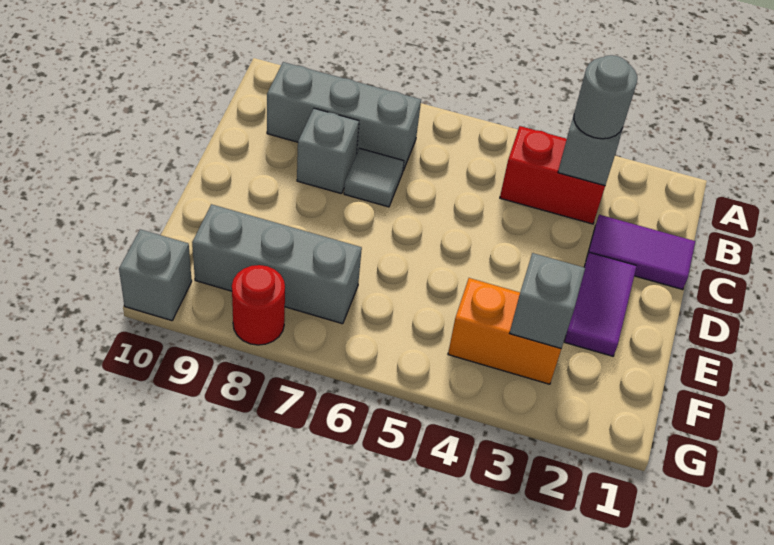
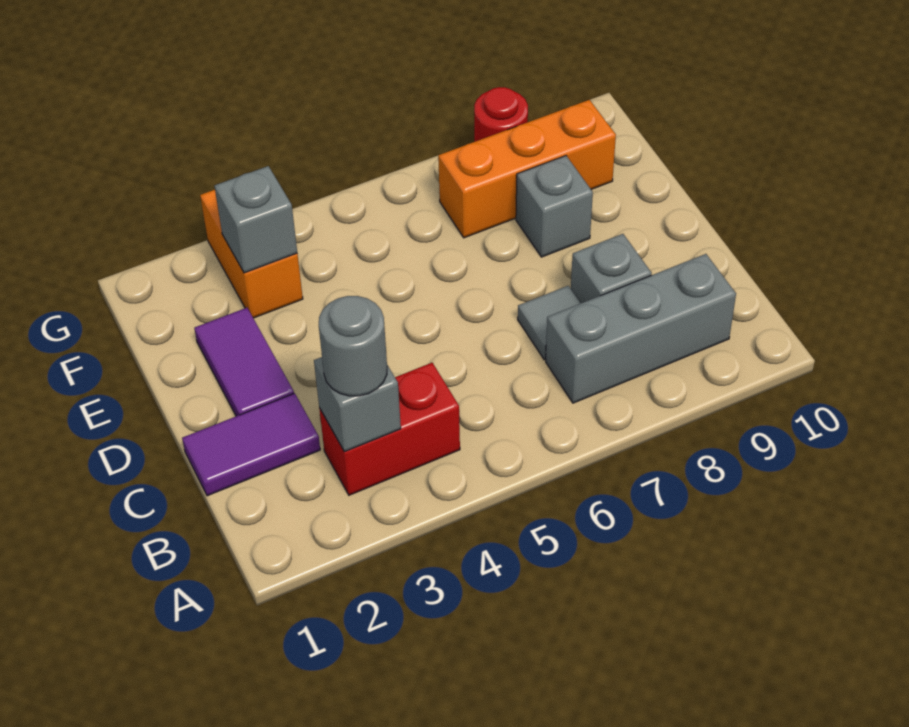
orange 1x2 brick [448,278,561,384] -> orange 1x2 brick turned to [200,190,303,318]
grey 1x3 brick [192,204,362,324] -> orange 1x3 brick [438,100,616,238]
grey 1x1 brick [119,229,192,321] -> grey 1x1 brick moved to [516,156,593,257]

